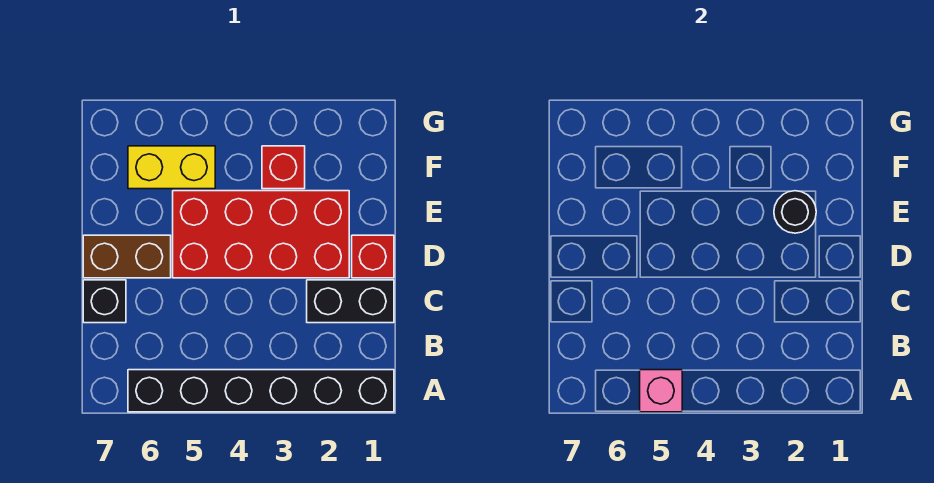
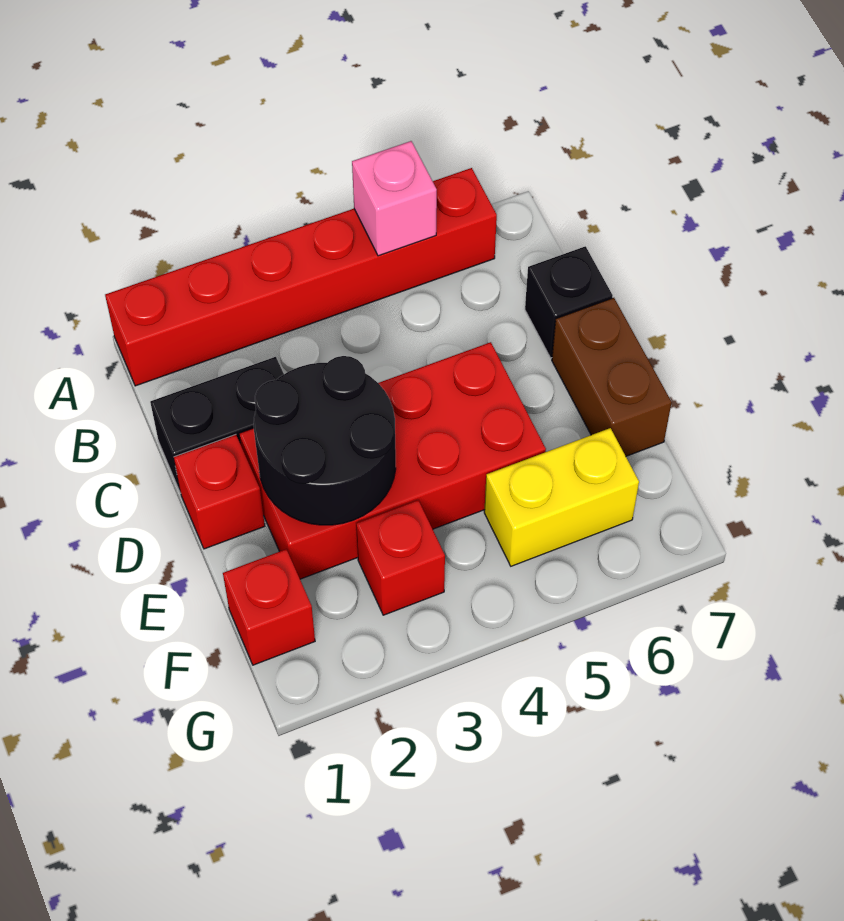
black 1x6 brick [128,370,394,412] -> red 1x6 brick [105,168,497,386]
brown 1x2 brick [83,235,171,278] -> brown 1x2 brick turned to [552,298,672,456]
black 1x1 round brick [774,191,816,233] -> black 2x2 round brick [254,356,396,525]
none -> red 1x1 brick [223,549,315,665]

